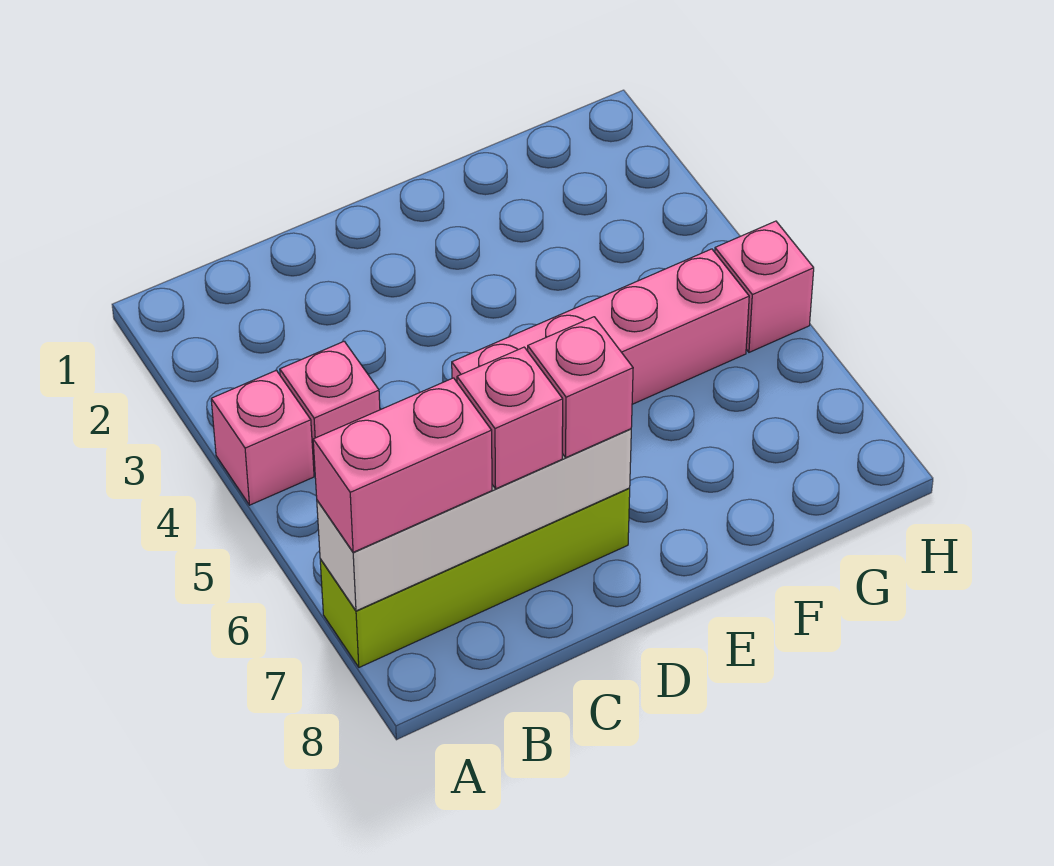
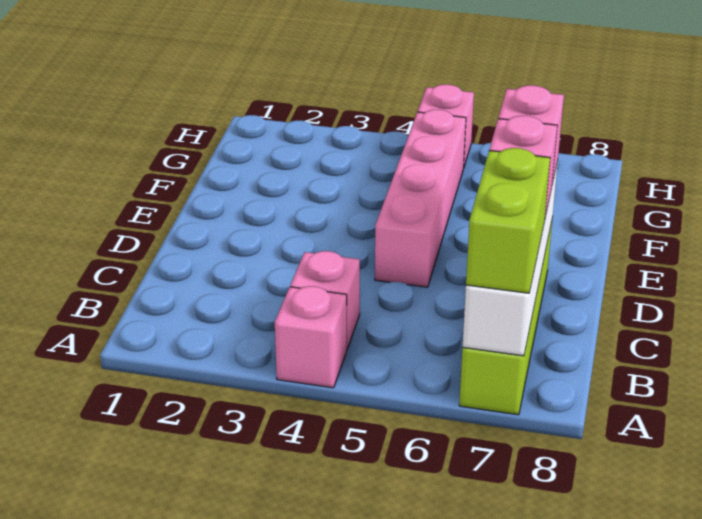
pink 1x2 brick [313,378,492,552] -> lime 1x2 brick [466,148,550,293]

